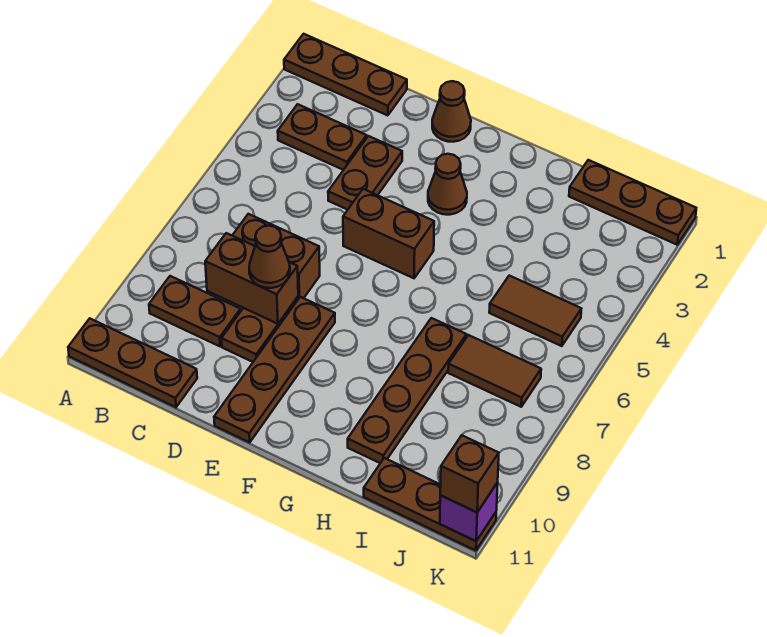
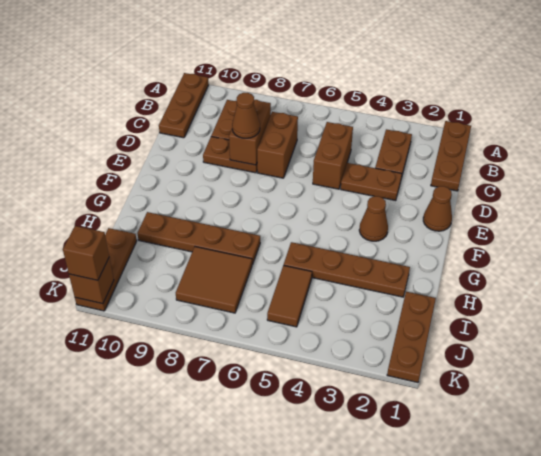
brown 1x2 brick [343,189,434,278] -> brown 1x2 brick moved to [313,122,353,189]
brown 1x4 plate [214,297,335,442] -> brown 1x4 plate moved to [284,242,410,297]
brown 1x2 tile [448,335,541,407] -> brown 2x2 tile [176,247,252,313]
purple 1x1 brick [440,482,498,541] -> brown 1x1 brick [69,258,114,304]

